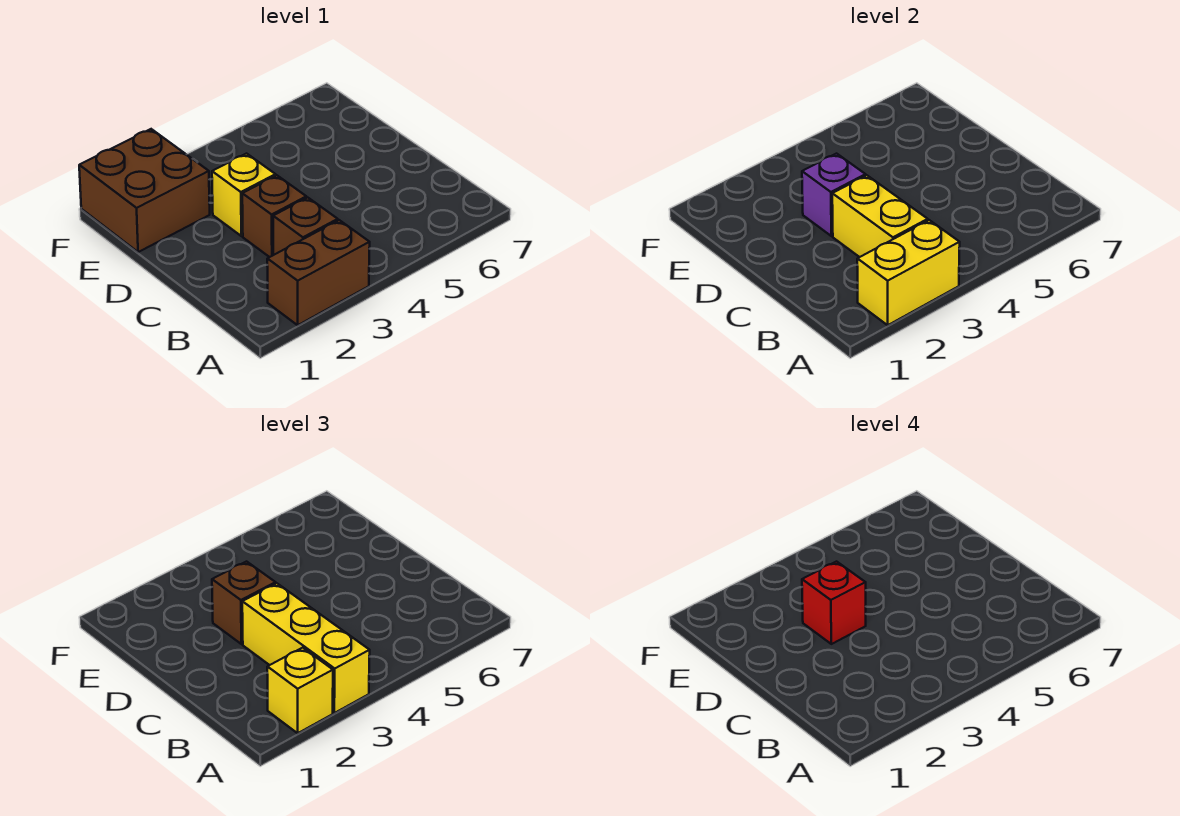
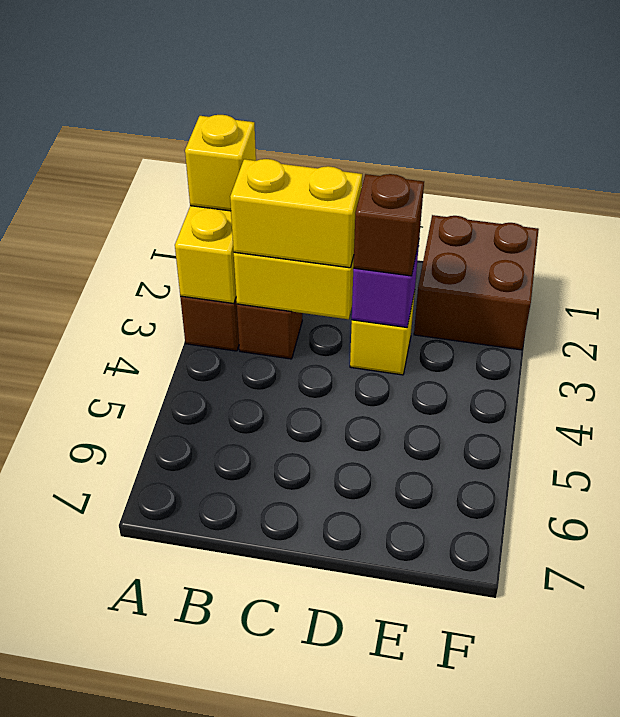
yellow 1x3 brick [242,583,370,713] -> yellow 1x2 brick [230,159,362,268]
brown 1x1 brick [242,175,306,257] -> none
red 1x1 brick [802,562,866,644] -> none

